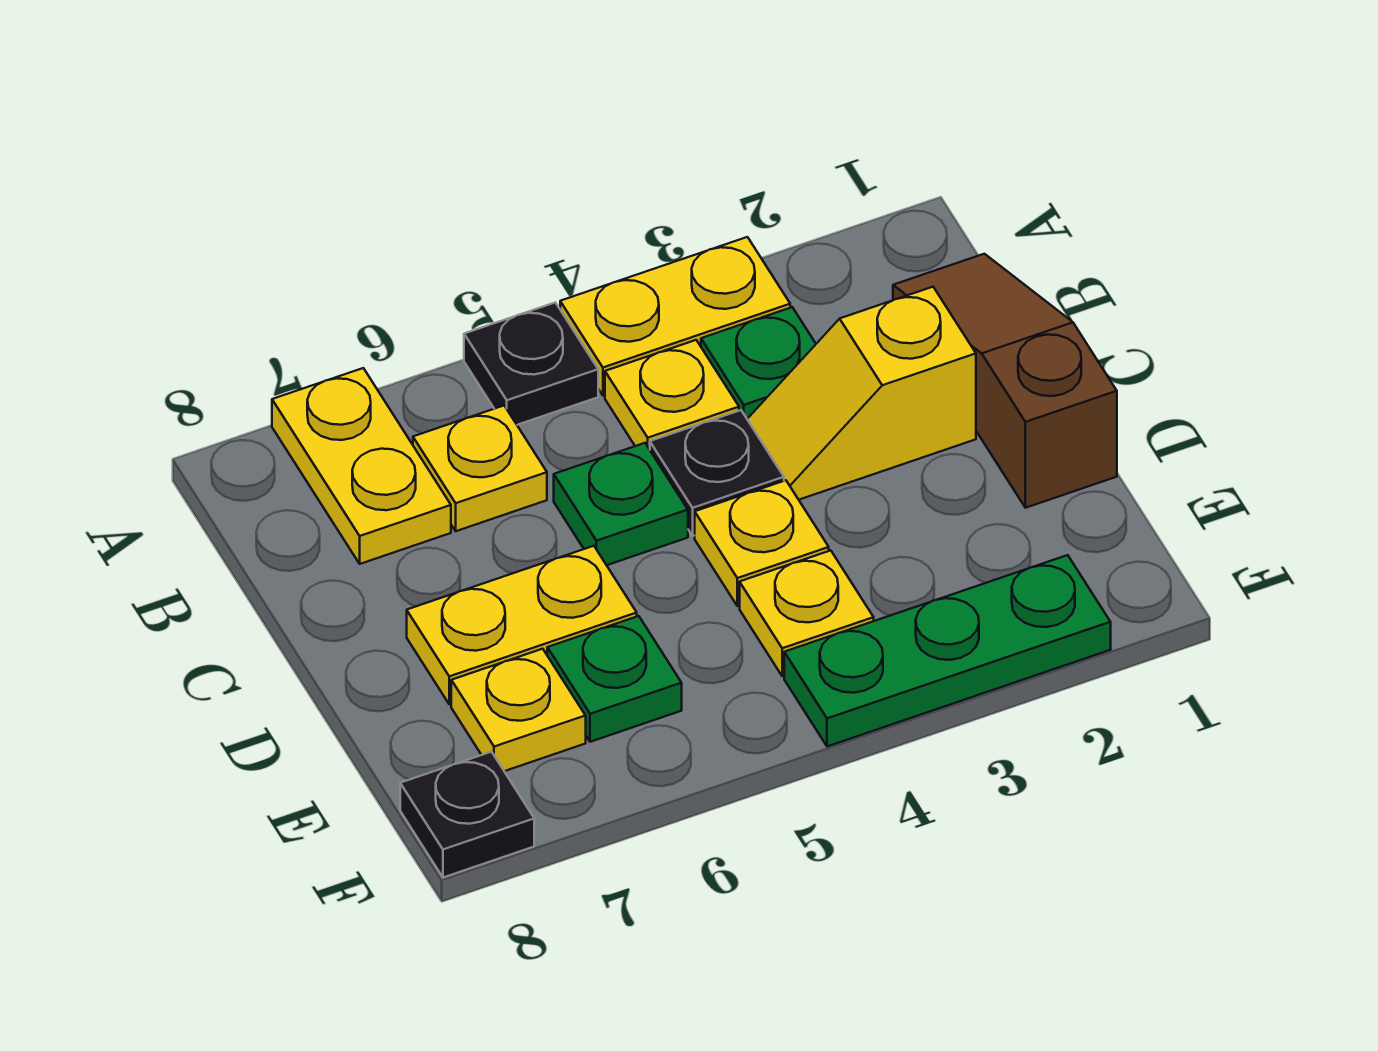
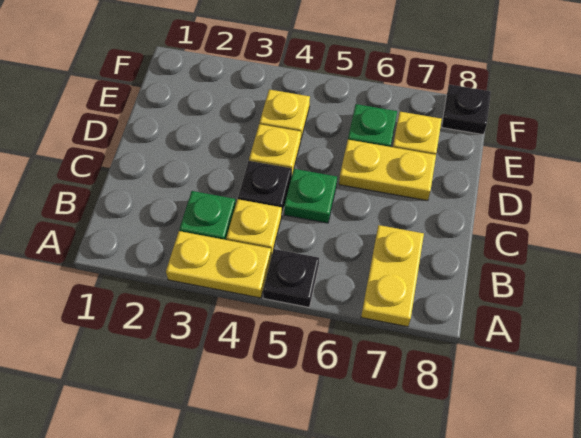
brown 1x3 slope [893,254,1117,508] -> none
yellow 1x1 plate [413,406,547,531] -> none
yellow 1x2 slope [747,287,976,500] -> none
green 1x3 plate [784,555,1111,746] -> none

